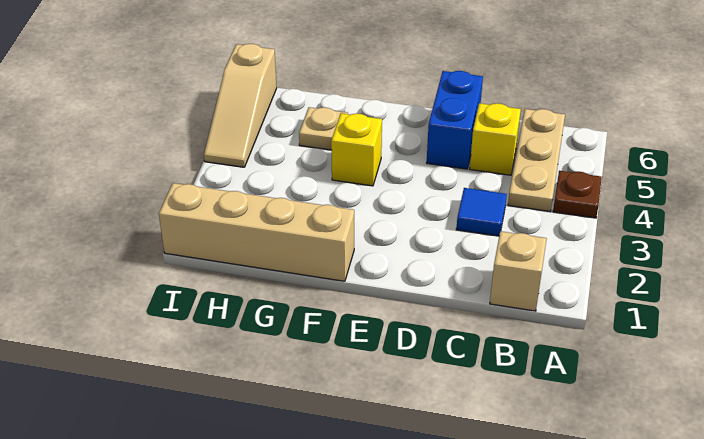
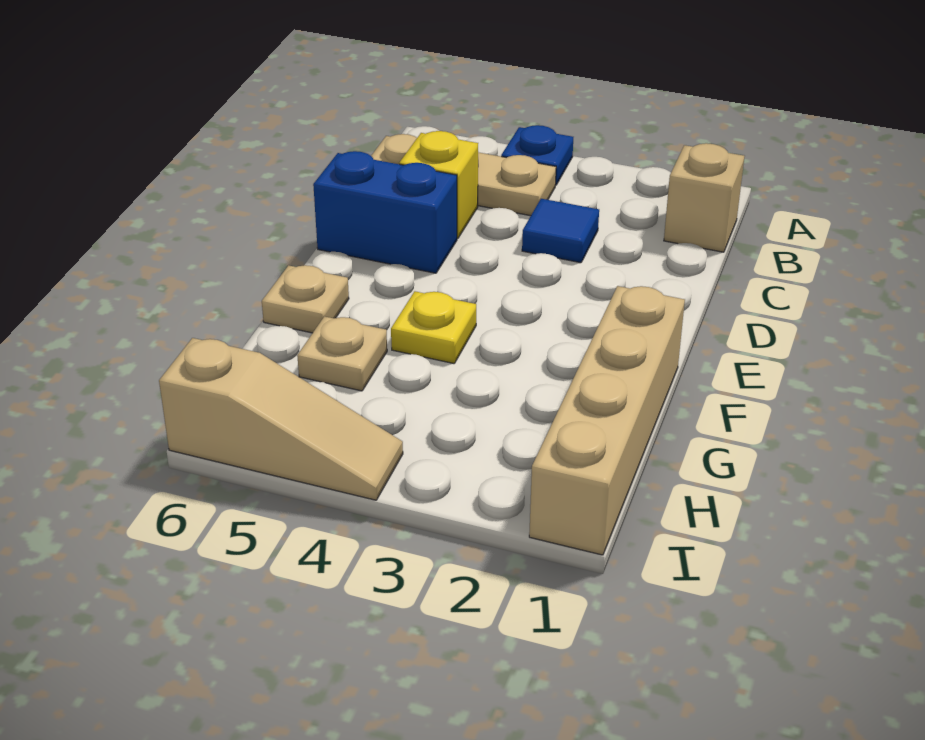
brown 1x1 plate [553,171,602,218] -> blue 1x1 plate [501,125,573,185]
yellow 1x1 brick [331,113,382,186] -> yellow 1x1 plate [391,291,476,364]
none -> tan 1x1 plate [262,265,349,333]

